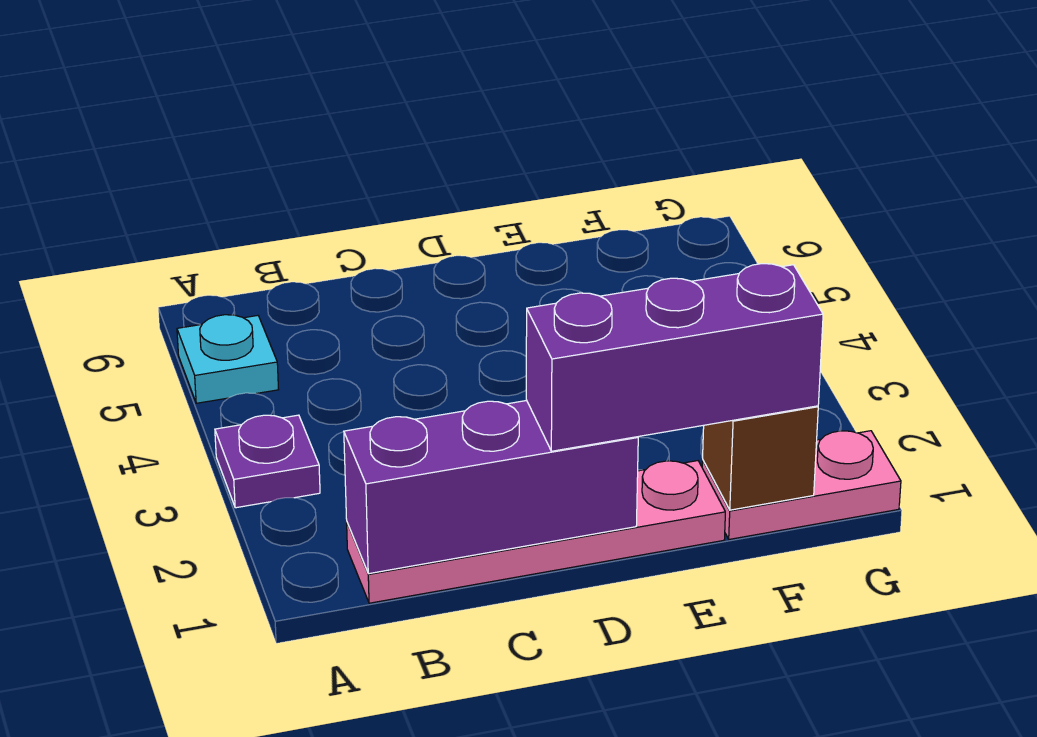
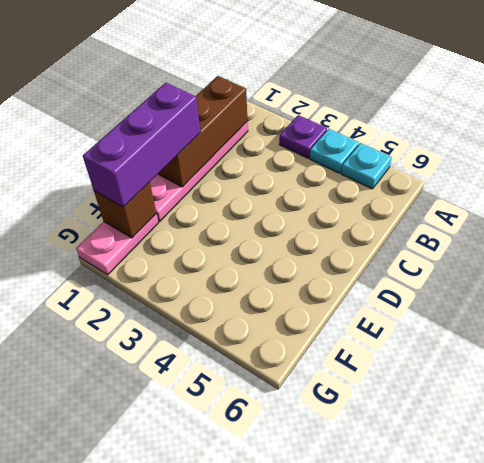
none -> cyan 1x1 plate [310,129,359,173]
purple 1x3 brick [344,401,638,574] -> brown 1x3 brick [158,76,247,187]

